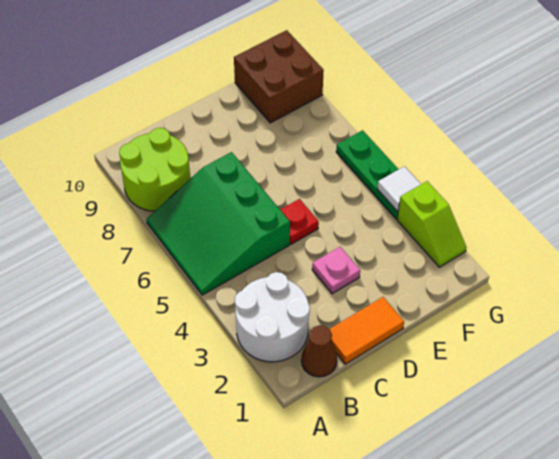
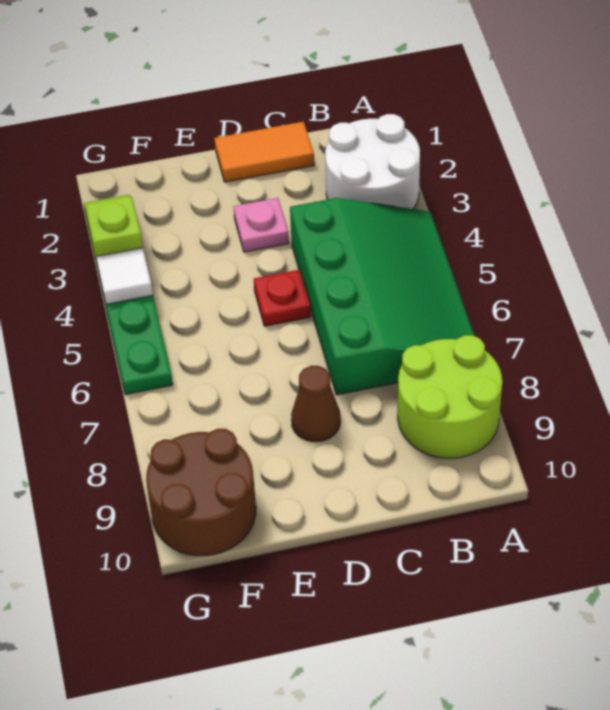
green 3x3 slope [147,152,290,295] -> green 3x4 slope [290,198,475,395]
brown 1x1 cone [301,325,337,377] -> brown 1x1 cone moved to [291,366,341,442]
brown 2x2 brick [234,30,324,123] -> brown 2x2 round brick [146,429,256,556]

